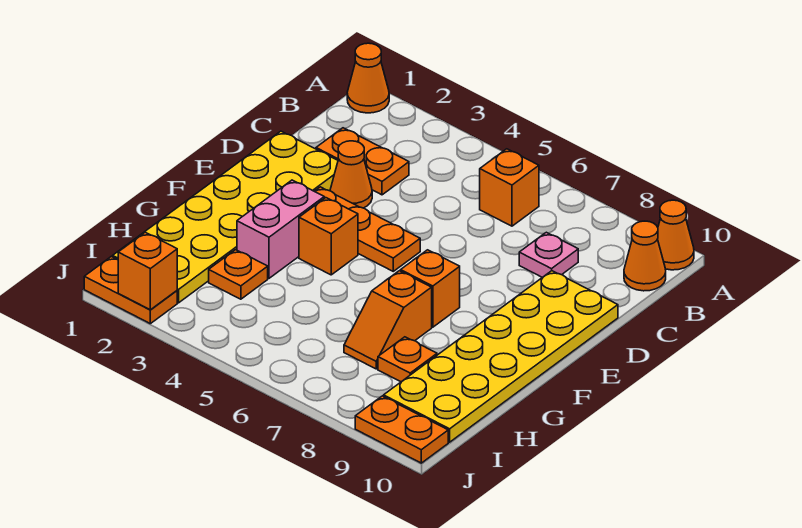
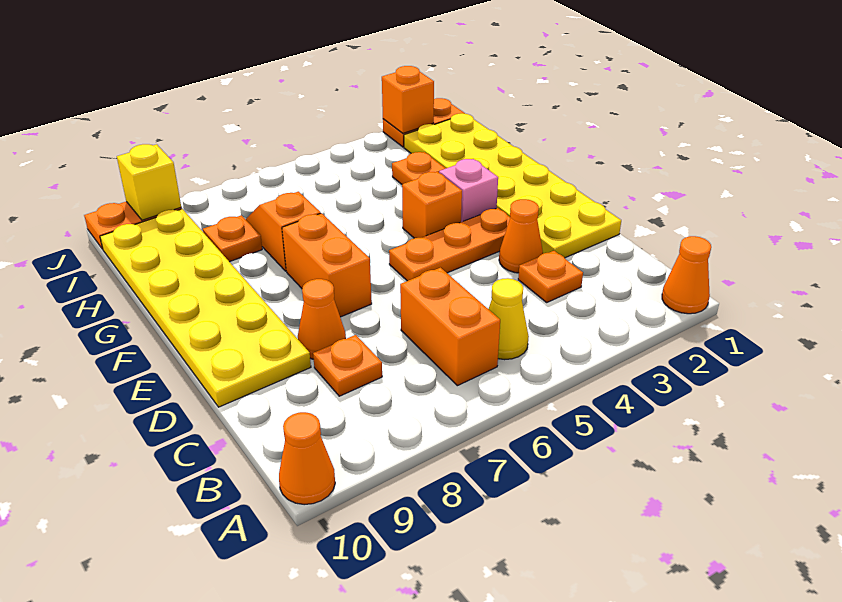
none -> yellow 1x1 cone [489,278,529,360]
orange 1x1 brick [480,149,539,226] -> orange 1x2 brick [400,268,500,386]
orange 1x1 cone [624,221,666,291] -> orange 1x1 cone moved to [298,279,346,359]
orange 1x2 plate [316,128,409,195] -> orange 1x1 plate [518,251,583,302]
pink 1x1 plate [519,232,578,277] -> orange 1x1 plate [313,335,382,396]
pink 1x2 brick [237,180,324,278] -> pink 1x1 brick [439,159,498,222]
orange 1x1 brick [401,250,460,327] -> orange 1x2 brick [282,213,372,317]
none -> yellow 1x1 brick [117,144,181,220]

